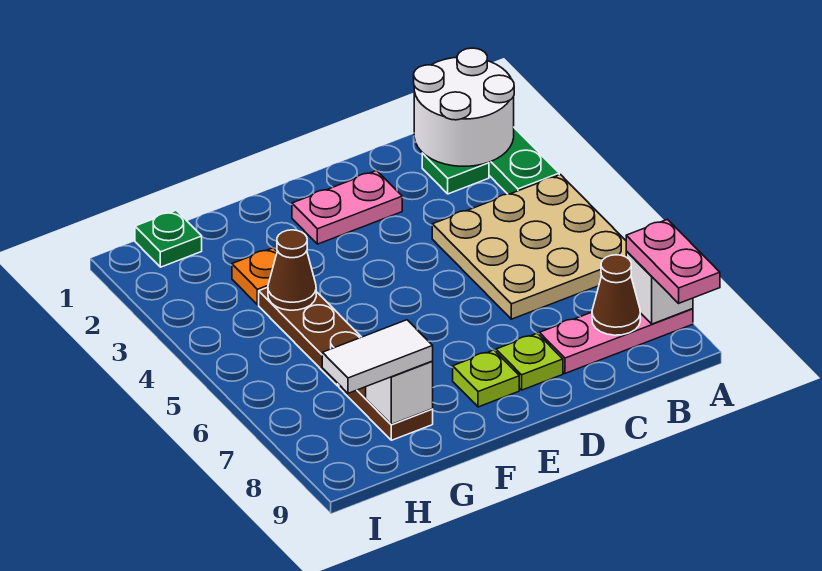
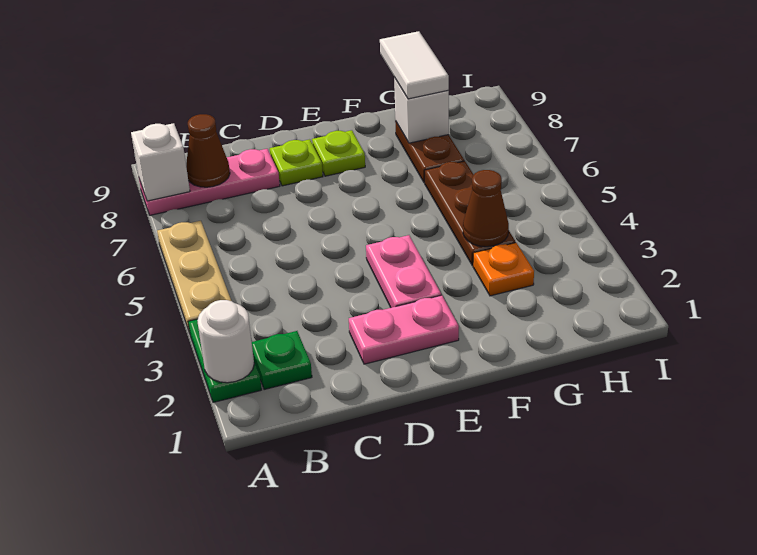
white 2x2 round brick [414,48,514,166] -> white 1x1 round brick [197,300,254,383]
tan 3x3 plate [432,175,626,319] -> tan 1x3 plate [157,221,231,333]
pink 1x2 plate [626,219,720,303] -> pink 1x2 plate moved to [366,235,441,308]
white 1x2 tile [322,320,433,393] -> white 1x2 tile turned to [380,31,449,99]
green 1x1 plate [135,210,202,267] -> none

